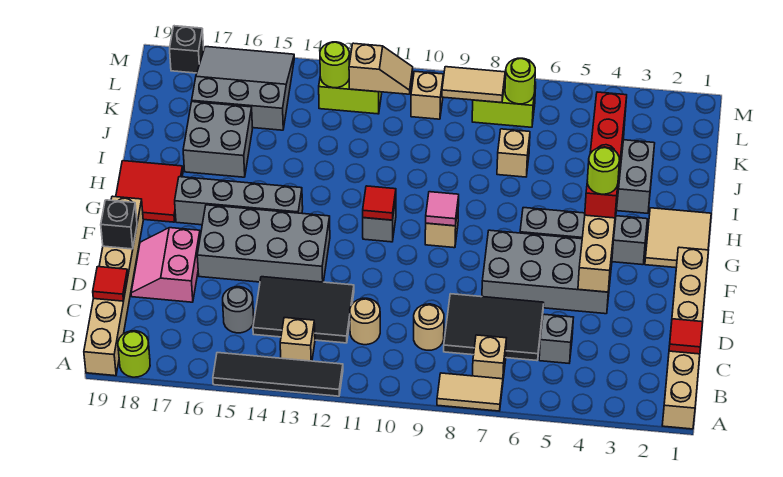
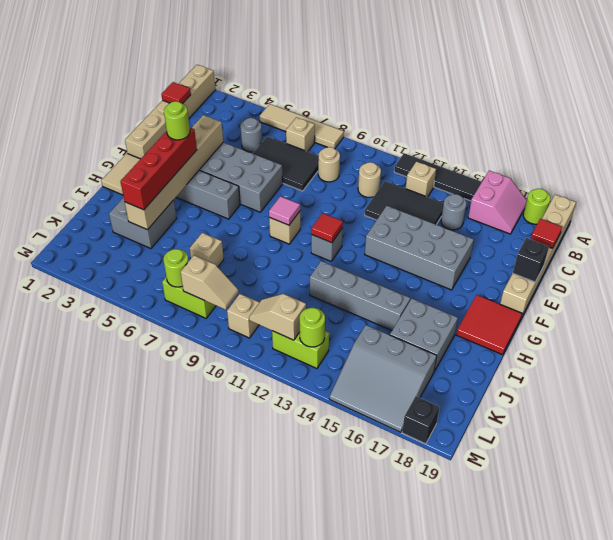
tan 1x2 tile [437,373,503,411] -> tan 1x4 tile [260,104,344,149]
grey 1x1 brick [539,314,574,363] -> grey 1x1 round brick [240,118,262,152]
pink 2x2 slope [131,228,200,302] -> pink 2x2 slope moved to [468,171,527,234]
grey 1x4 brick [175,177,303,225] -> grey 1x4 brick moved to [310,261,410,330]
tan 1x2 tile [442,67,505,103] -> tan 1x2 slope [181,255,239,310]

